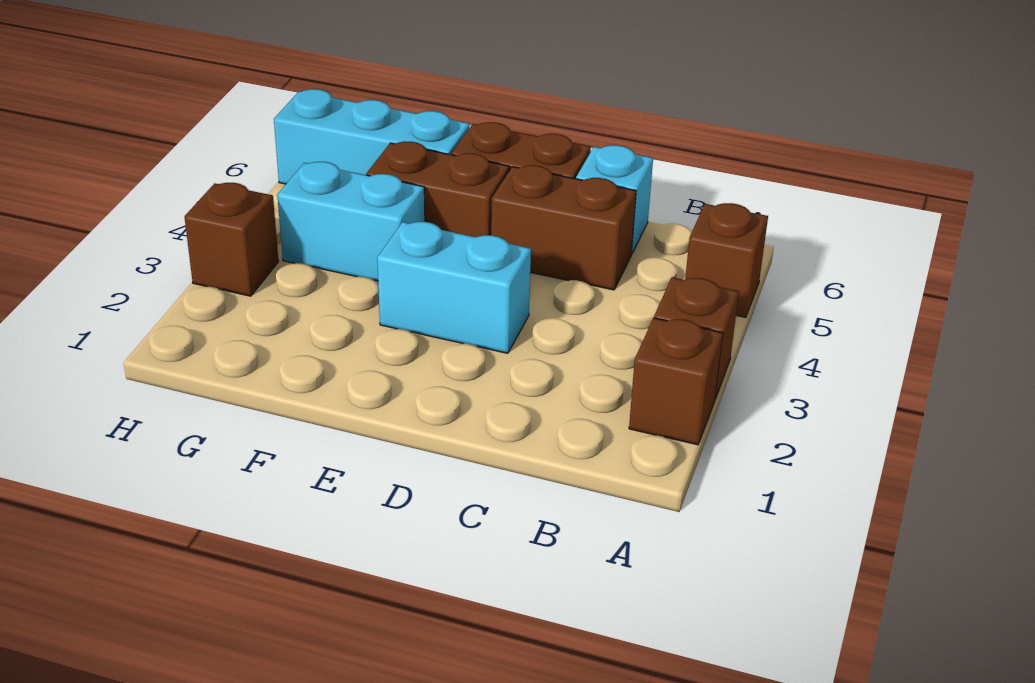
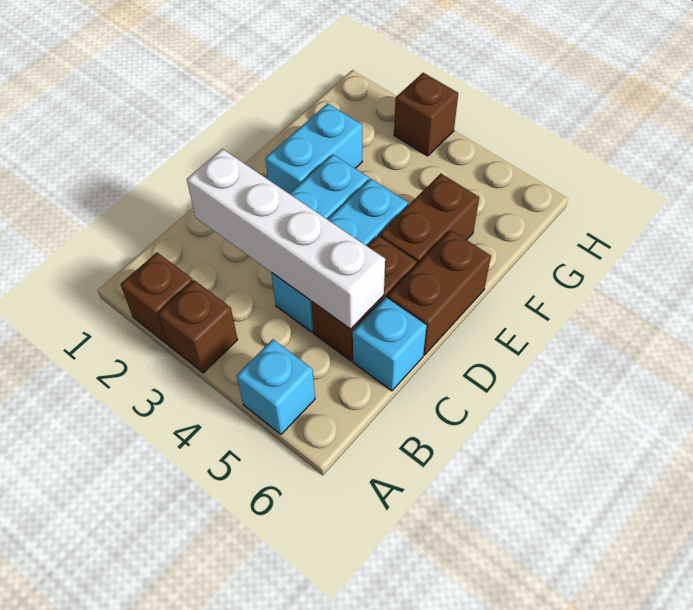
brown 1x1 brick [685,203,768,317] -> cyan 1x1 brick [237,339,315,434]
none -> white 1x4 brick [187,149,385,329]
cyan 1x2 brick [277,162,425,281] -> cyan 1x2 brick moved to [265,104,362,194]
cyan 1x3 brick [274,89,470,184] -> cyan 1x3 brick moved to [271,179,408,332]

